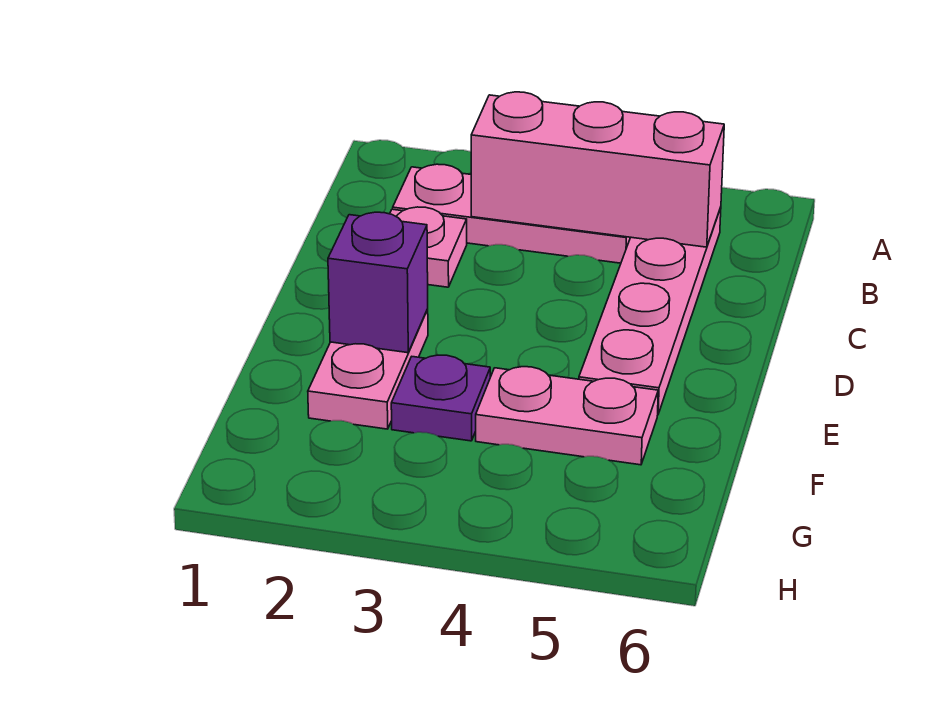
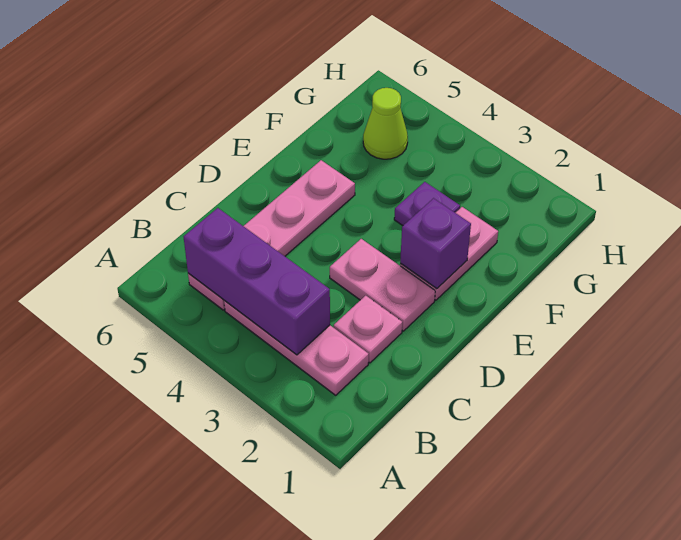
pink 1x3 brick [471,92,724,247] -> purple 1x3 brick [184,208,330,355]
pink 1x2 plate [476,367,658,465] -> pink 1x2 plate moved to [330,239,435,331]
none -> lime 1x1 cone [363,88,408,159]

